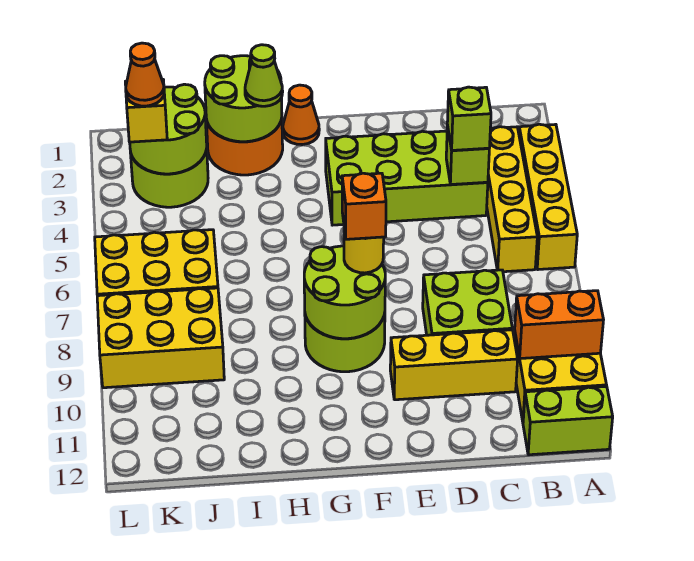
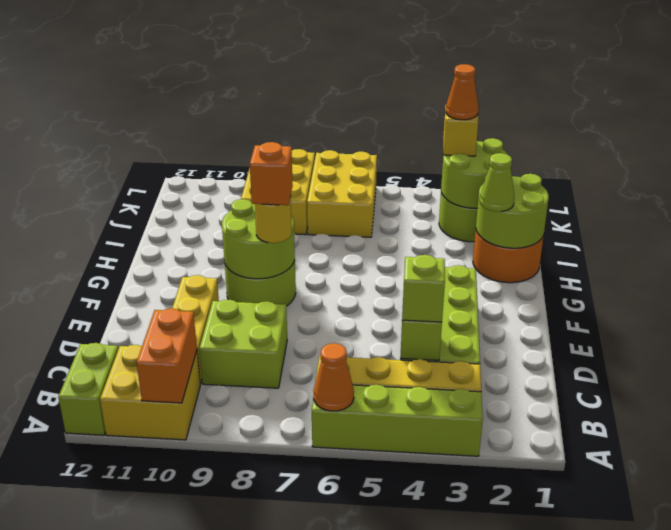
yellow 1x4 brick [519,124,577,270] -> lime 1x4 brick [312,385,483,456]
orange 1x1 cone [283,85,319,145] -> orange 1x1 cone moved to [313,343,354,411]

